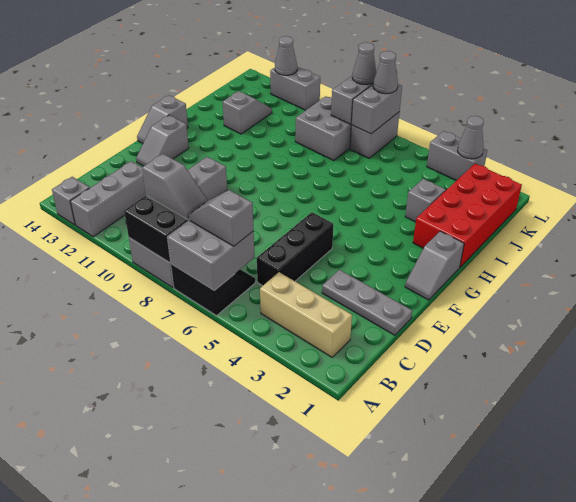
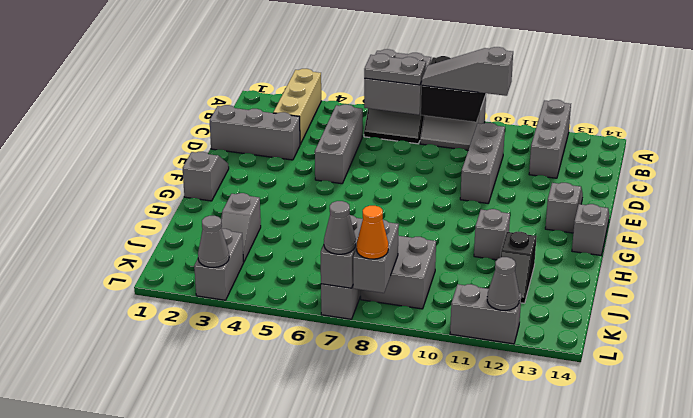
grey 1x1 brick [52,177,90,225] -> grey 1x1 brick moved to [474,209,510,260]
tan 1x3 brick [260,272,352,357] -> tan 1x3 brick turned to [273,69,321,144]
grey 1x2 slope [189,190,254,246] -> grey 1x2 plate [364,54,426,85]
grey 1x2 slope [142,154,208,219] -> grey 1x3 slope [421,47,513,96]
black 1x3 brick [257,212,333,286] -> grey 1x3 brick [315,104,363,184]
grey 1x3 plate [322,270,412,335] -> grey 1x3 brick [210,105,300,160]
red 2x4 brick [413,164,522,267] -> none
grey 1x2 slope [223,91,272,134] -> black 1x2 slope [500,232,537,303]
grey 1x2 brick [427,131,487,181] -> grey 1x2 brick turned to [194,229,244,300]
grey 1x1 cone [352,42,377,84] -> orange 1x1 cone [357,206,388,259]

